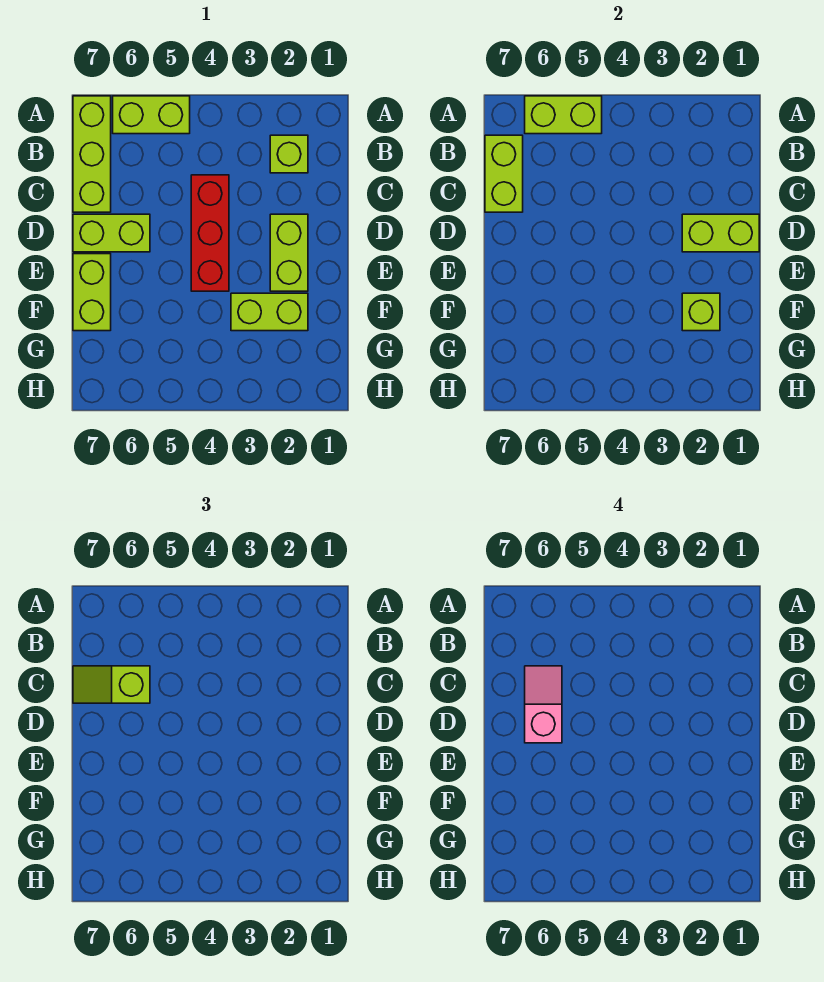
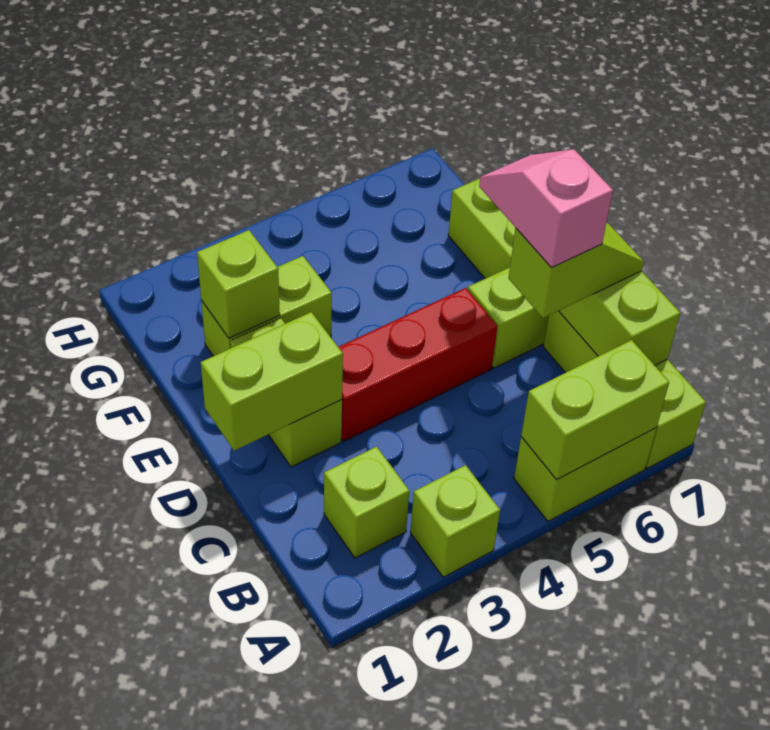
none -> lime 1x1 brick [410,465,500,577]
red 1x3 brick [191,175,229,291] -> red 1x3 brick turned to [339,288,498,441]
pink 1x2 slope [525,666,562,743] -> pink 1x2 slope turned to [479,149,613,268]

